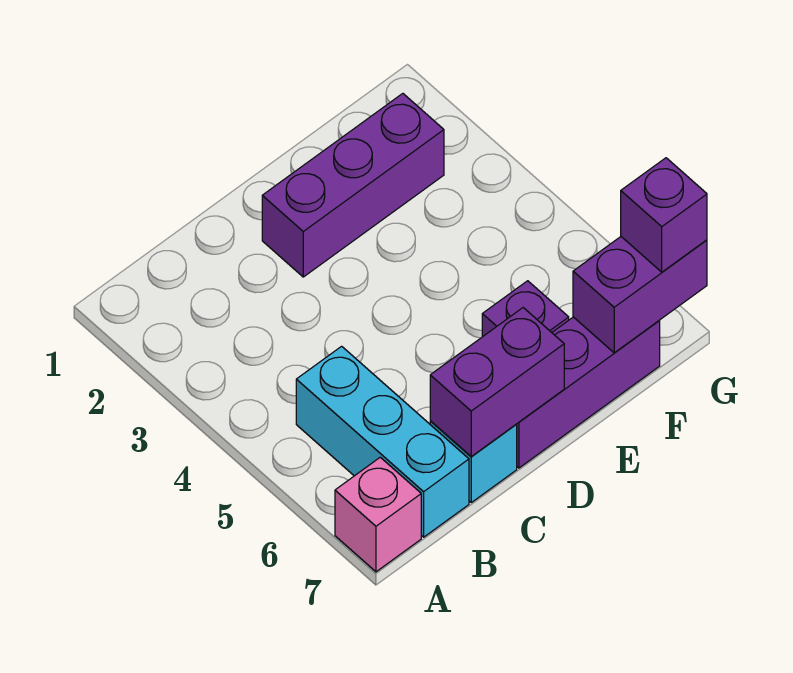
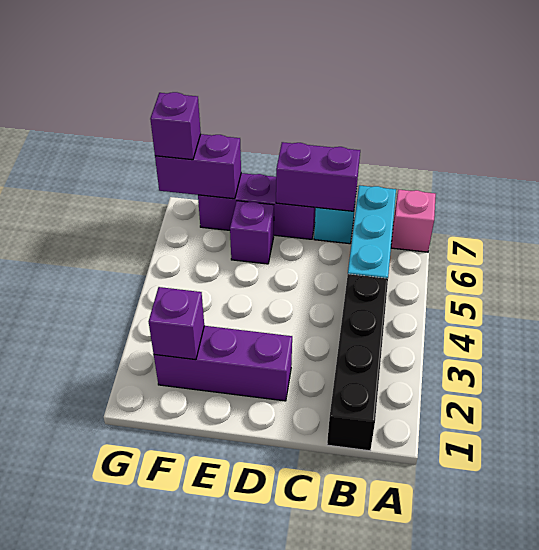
none -> black 1x4 brick [327,274,388,451]
none -> purple 1x1 brick [149,287,204,360]

